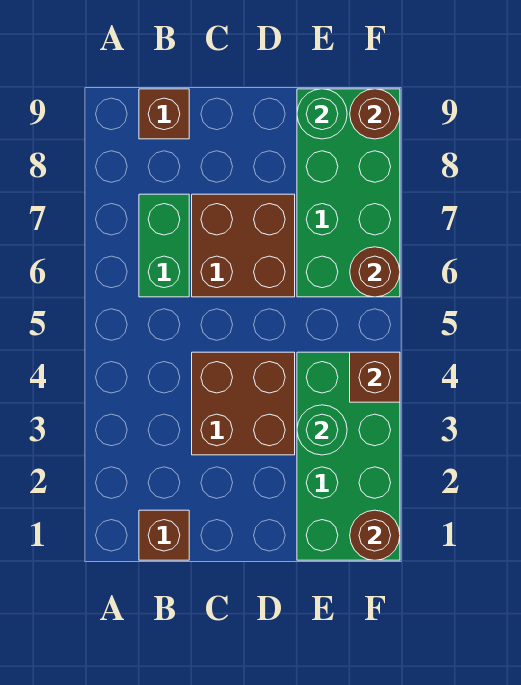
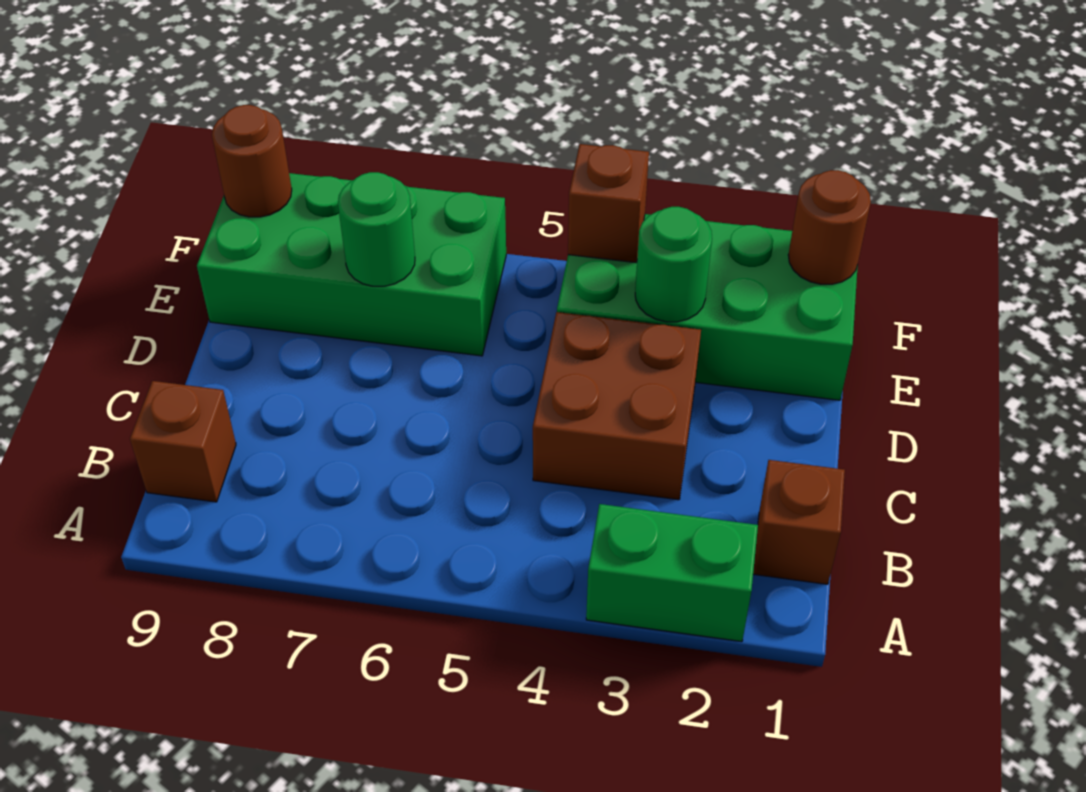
green 1x2 brick [139,194,189,297] -> green 1x2 brick moved to [586,504,758,642]
brown 2x2 brick [192,194,295,297] -> none
green 1x1 round brick [297,89,347,139] -> green 1x1 round brick moved to [338,172,415,286]
brown 1x1 round brick [350,247,400,297] -> none

